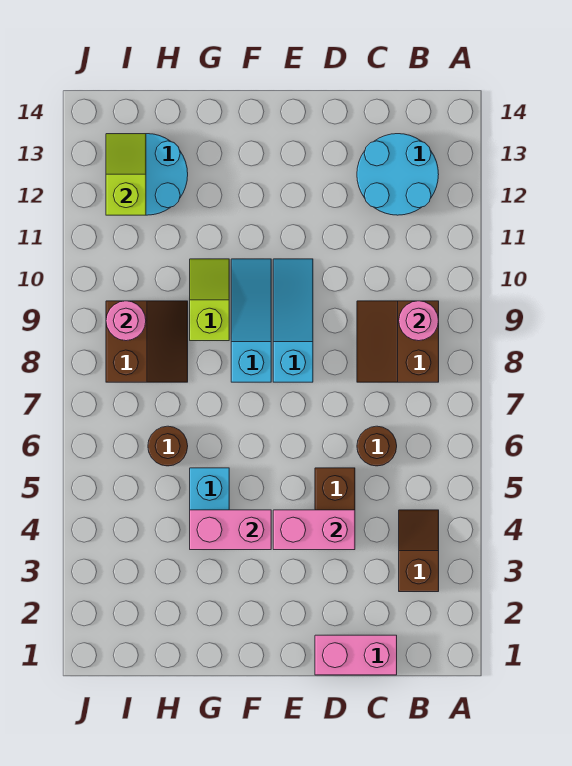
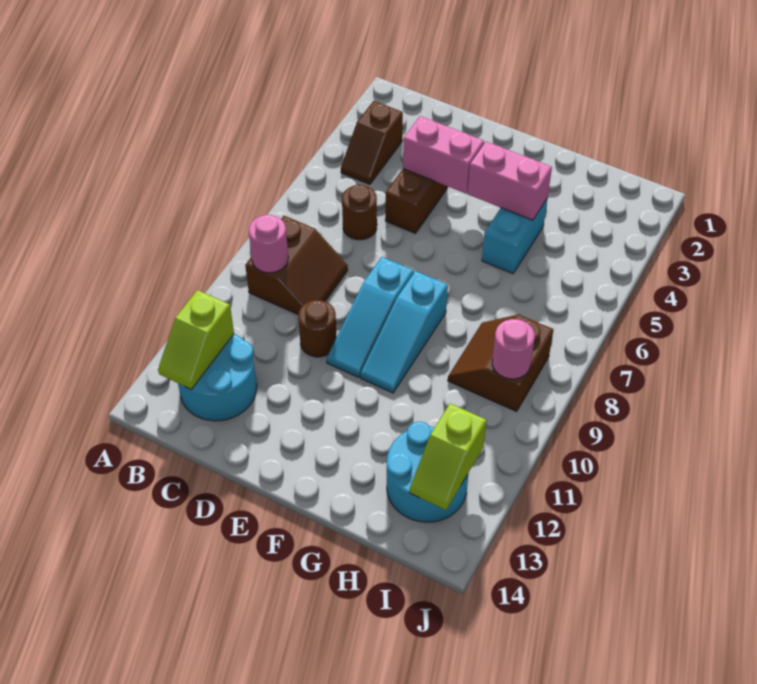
pink 1x2 brick [315,635,397,675] -> none
lime 1x2 slope [190,259,229,341] -> lime 1x2 slope moved to [158,290,234,389]
brown 1x1 round brick [148,426,188,466] -> brown 1x1 round brick moved to [298,300,337,357]

